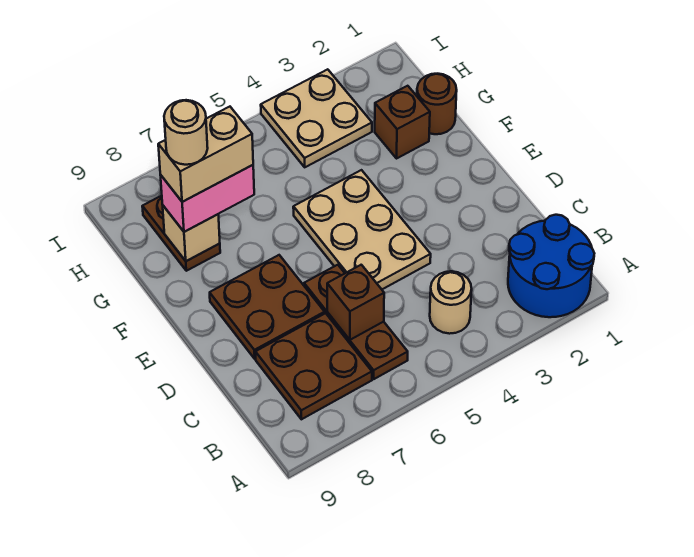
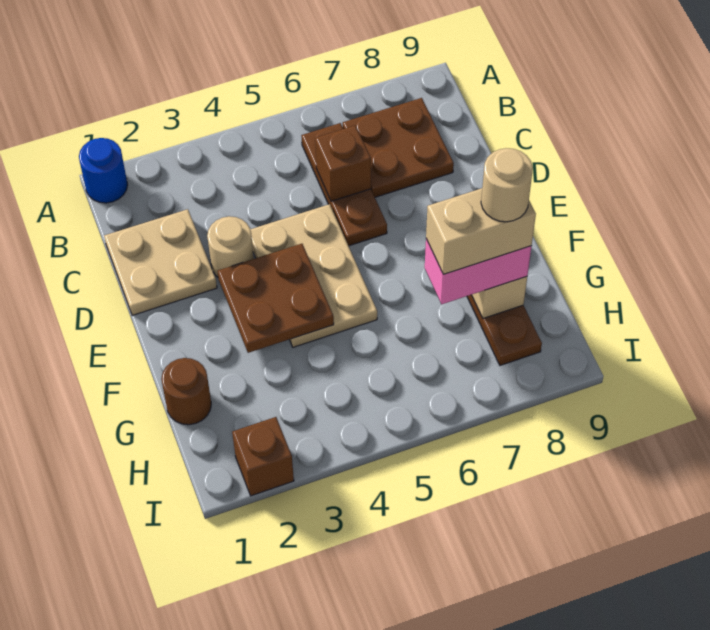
blue 2x2 round brick [508,215,594,317] -> blue 1x1 round brick [79,138,128,203]
tan 1x1 round brick [430,271,472,334] -> tan 1x1 round brick moved to [207,216,254,277]
brown 2x2 plate [210,255,325,359] -> brown 2x2 plate moved to [218,244,334,353]
brown 1x1 brick [375,86,430,158] -> brown 1x1 brick moved to [232,417,294,496]
tan 2x2 plate [261,69,372,167] -> tan 2x2 plate moved to [104,209,217,315]

